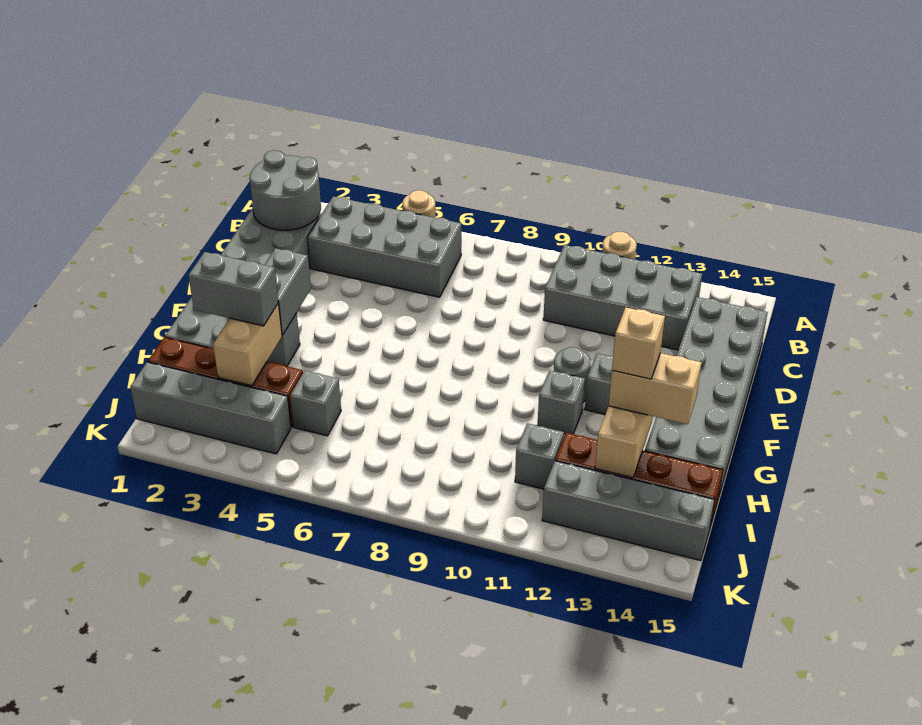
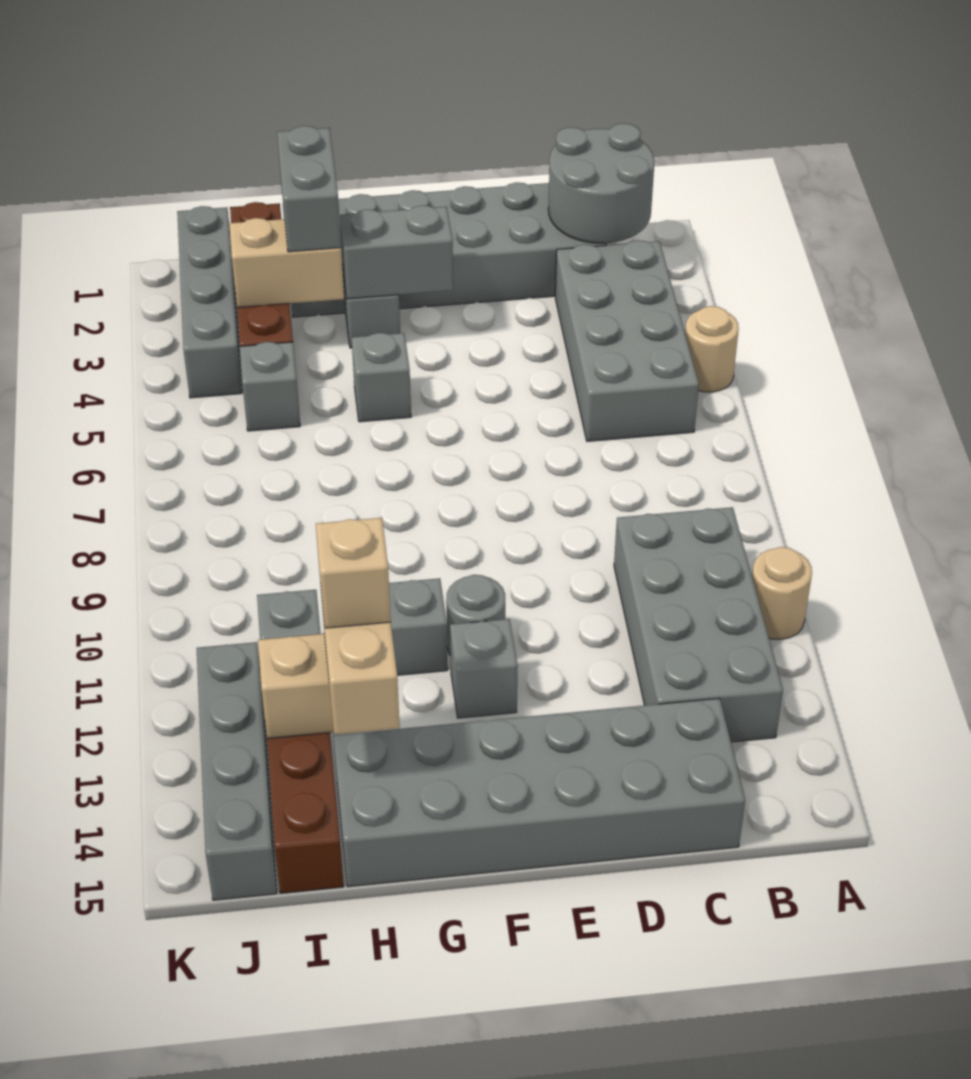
none -> grey 1x1 brick [352,333,411,422]

